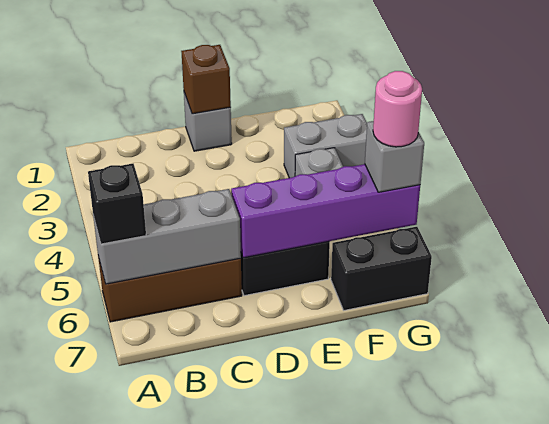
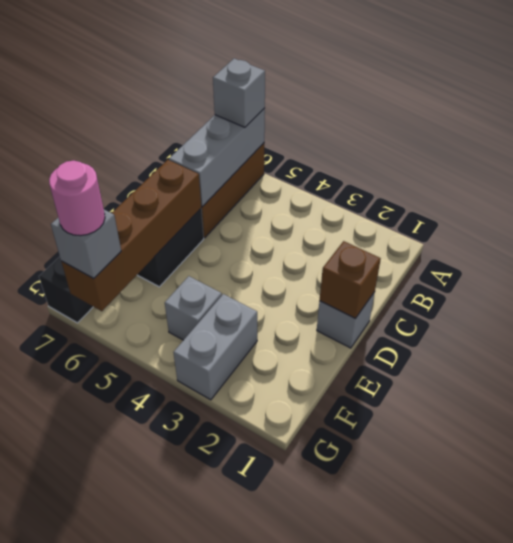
black 1x1 brick [88,164,146,244] -> grey 1x1 brick [213,58,265,127]
purple 1x4 brick [231,164,420,258] -> brown 1x4 brick [61,160,202,311]

